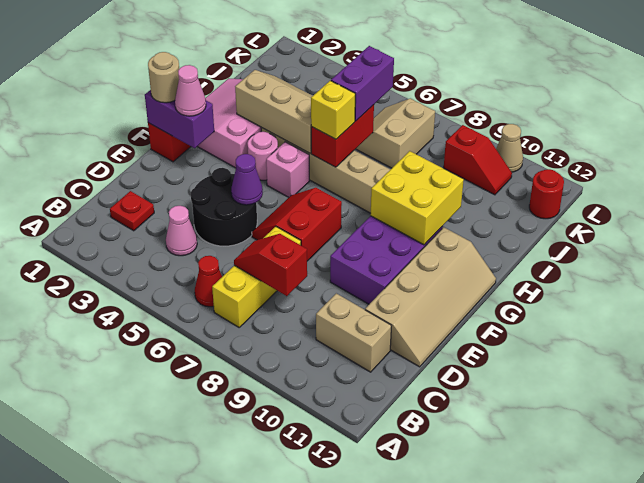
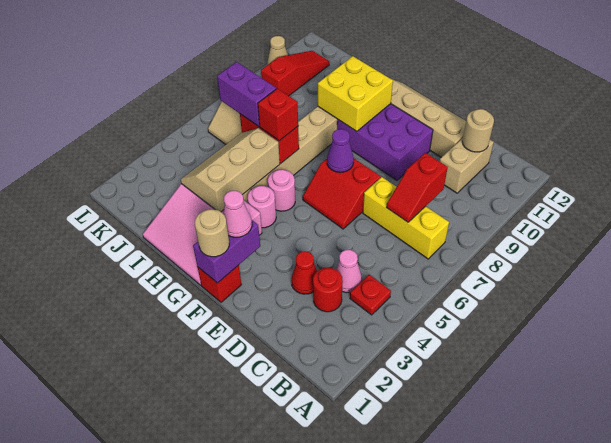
red 1x1 cone [195,256,222,307] -> red 1x1 cone moved to [291,251,317,294]
red 1x1 plate [110,191,154,231] -> red 1x1 plate moved to [350,275,391,315]
none -> tan 1x1 round brick [462,109,494,152]
black 2x2 round brick [191,168,257,246] -> none
purple 1x1 cone [231,154,263,205] -> purple 1x1 cone moved to [327,129,354,172]
pink 1x1 brick [266,142,309,197] -> pink 1x1 round brick [268,170,295,211]
yellow 1x1 brick [311,81,355,139] -> red 1x1 brick [258,89,298,141]
red 1x2 slope [444,125,512,195] -> red 1x3 slope [261,51,329,96]
red 1x1 round brick [529,169,564,219] -> red 1x1 round brick moved to [313,268,343,312]

